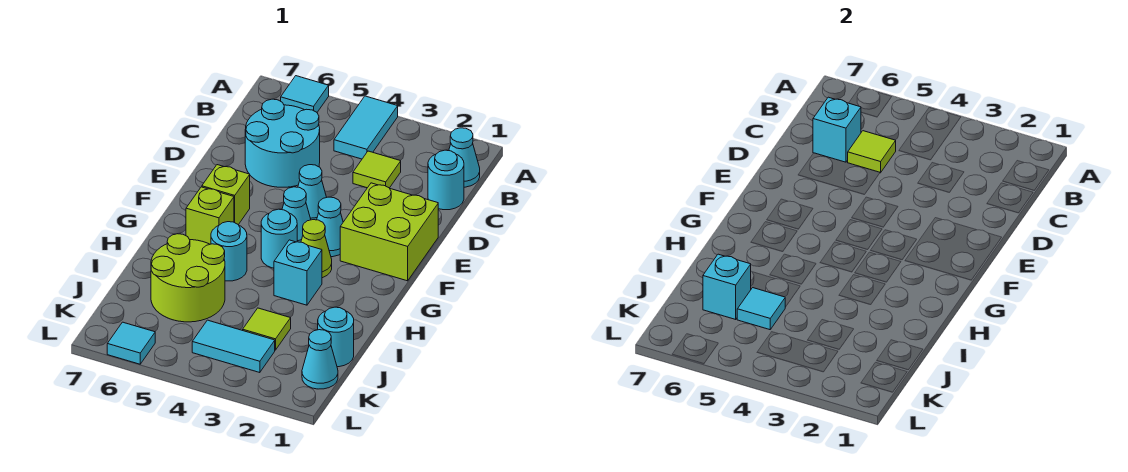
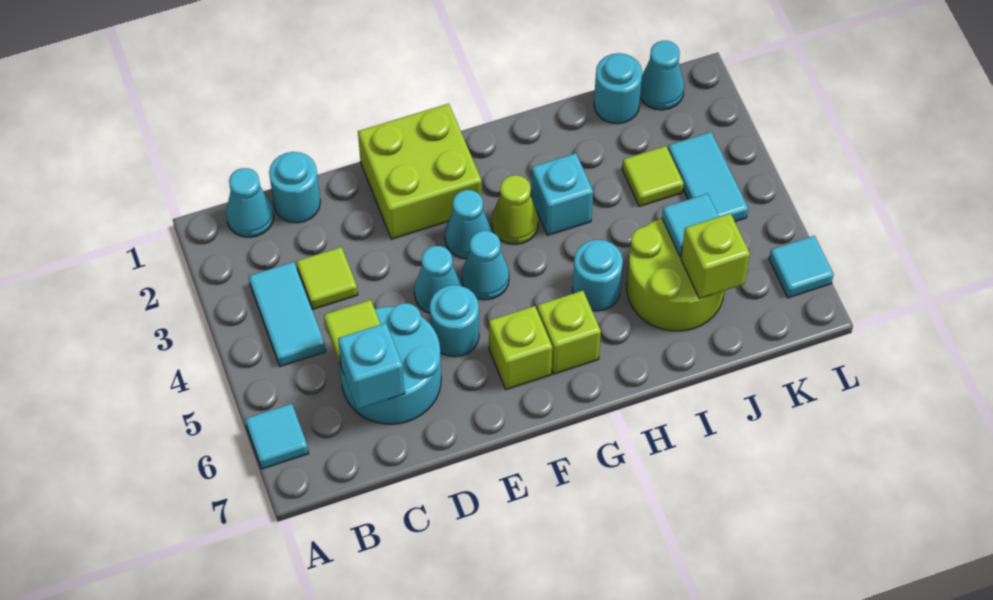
cyan 1x2 tile [334,96,398,159] -> cyan 1x2 tile turned to [249,262,326,366]
cyan 1x1 round brick [261,209,297,268] -> cyan 1x1 round brick moved to [430,285,479,357]
cyan 1x1 brick [703,254,751,319] -> lime 1x1 brick [681,213,750,299]

